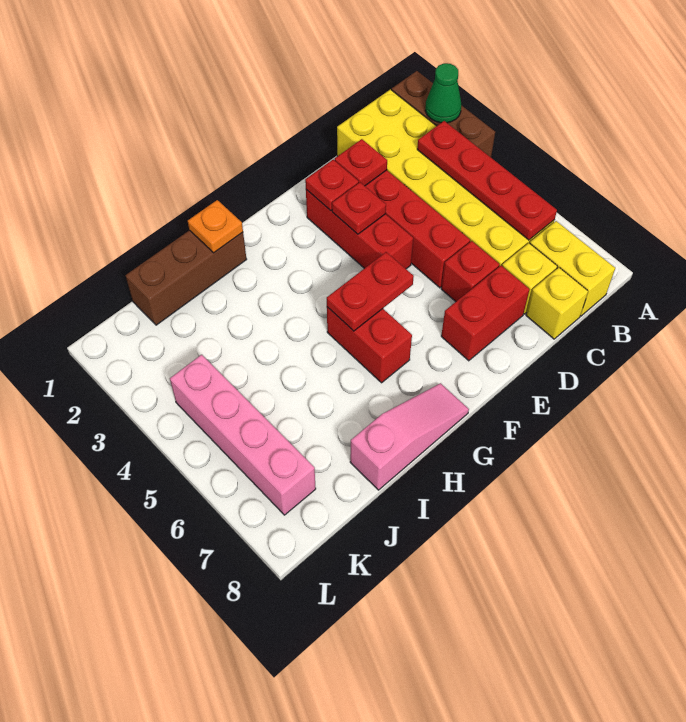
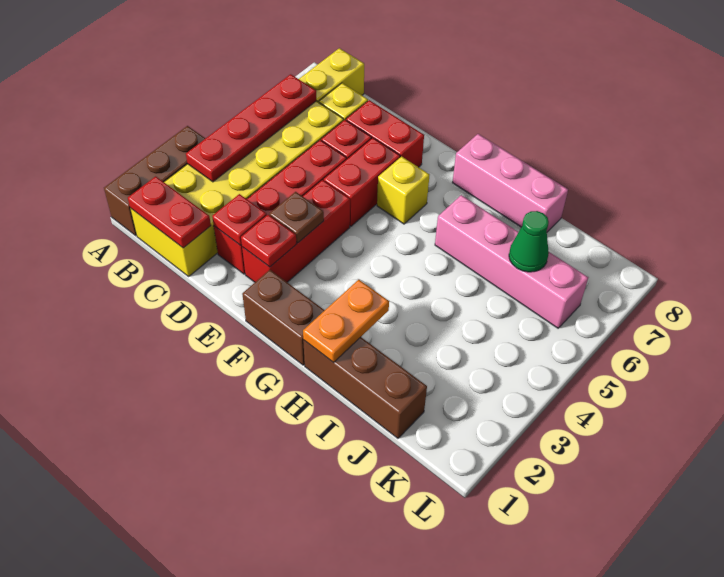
green 1x1 cone [425,63,461,123] -> green 1x1 cone moved to [509,211,549,272]
yellow 1x1 brick [526,268,588,339] -> yellow 1x1 brick moved to [377,156,429,224]
red 1x1 plate [332,182,386,234] -> brown 1x1 plate [269,192,324,243]
none -> brown 1x2 brick [242,270,325,365]
red 1x2 plate [327,252,414,331] -> red 1x2 plate moved to [128,176,211,248]
red 1x2 brick [327,307,412,383] -> red 1x2 brick moved to [324,138,400,226]
pink 1x3 slope [350,383,469,490] -> pink 1x3 brick [452,134,568,232]
orange 1x1 plate [188,200,243,253] -> orange 1x2 plate [303,280,389,363]
pink 1x4 brick [170,355,316,515] -> pink 1x4 brick turned to [435,195,588,328]

